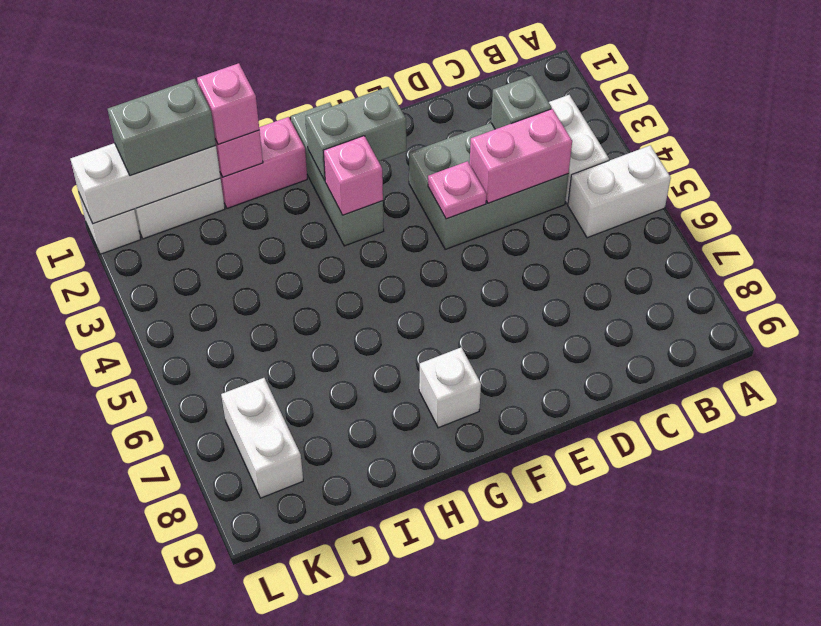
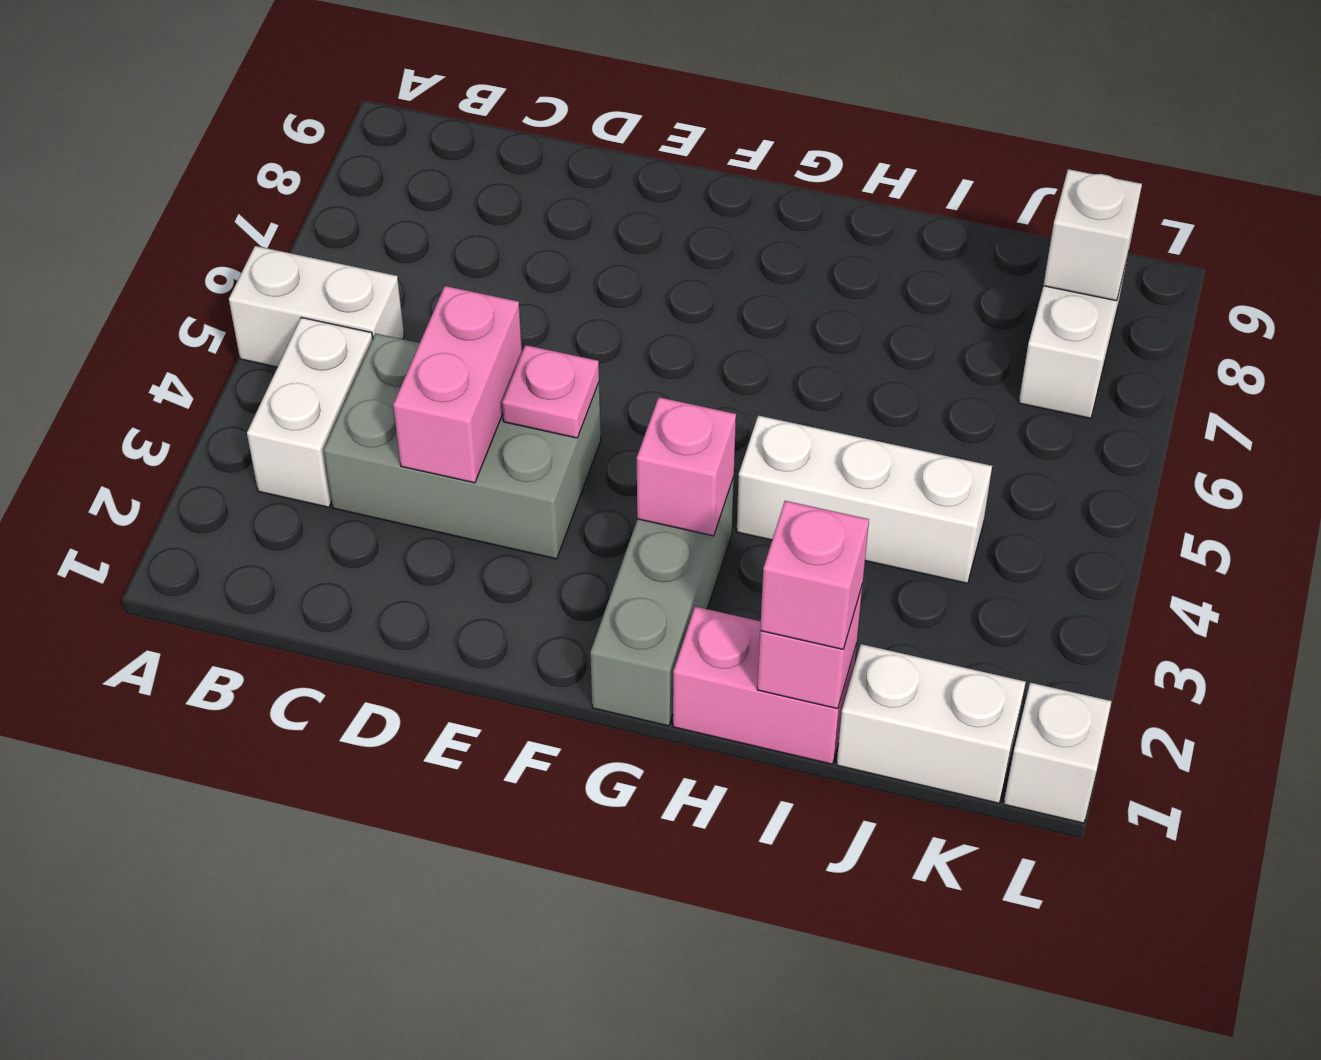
grey 1x1 brick [491,76,552,129] -> none
pink 1x2 brick [470,109,572,203] -> pink 1x2 brick turned to [393,286,522,483]
grey 1x2 brick [306,87,406,181] -> none
white 1x1 brick [419,347,481,428] -> white 1x1 brick moved to [1043,169,1142,301]
white 1x3 brick [71,143,220,223] -> white 1x3 brick moved to [737,416,992,583]
grey 1x2 brick [108,79,216,176] -> none

